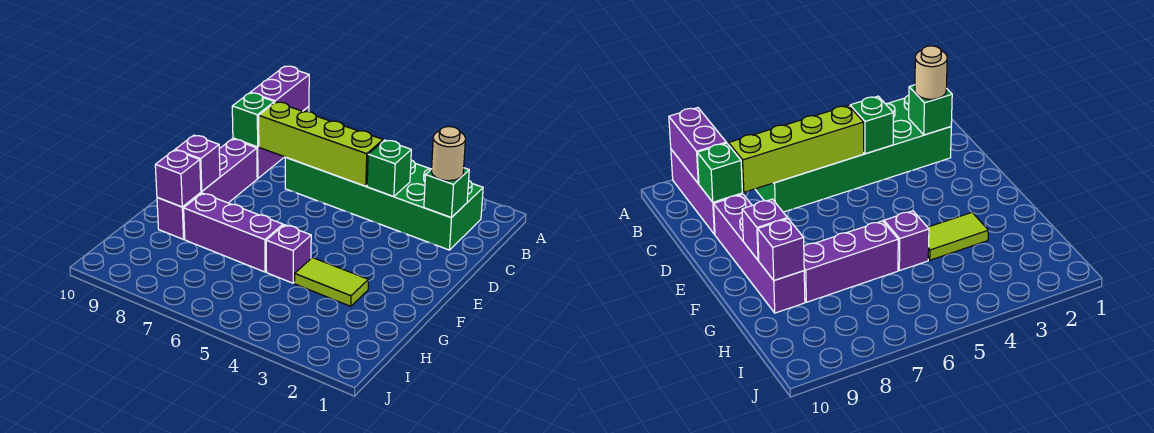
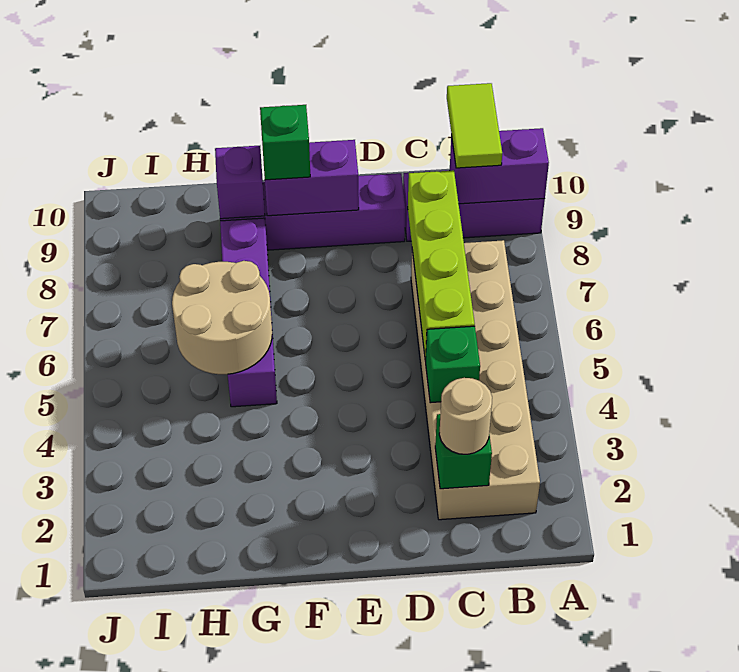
green 2x6 brick [285,158,483,250] -> tan 2x6 brick [411,240,540,520]
green 1x1 brick [232,93,274,147] -> green 1x1 brick moved to [260,105,310,180]
purple 1x1 brick [175,135,220,191] -> purple 1x2 brick [265,140,359,216]
lime 1x2 tile [295,258,368,306] -> lime 1x2 tile moved to [447,83,502,168]
none -> tan 2x2 round brick [172,261,272,374]

